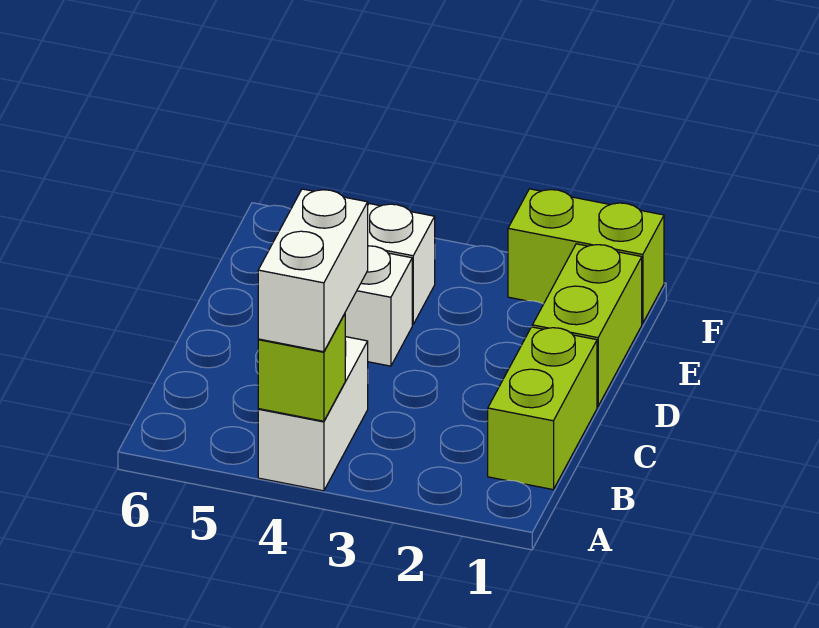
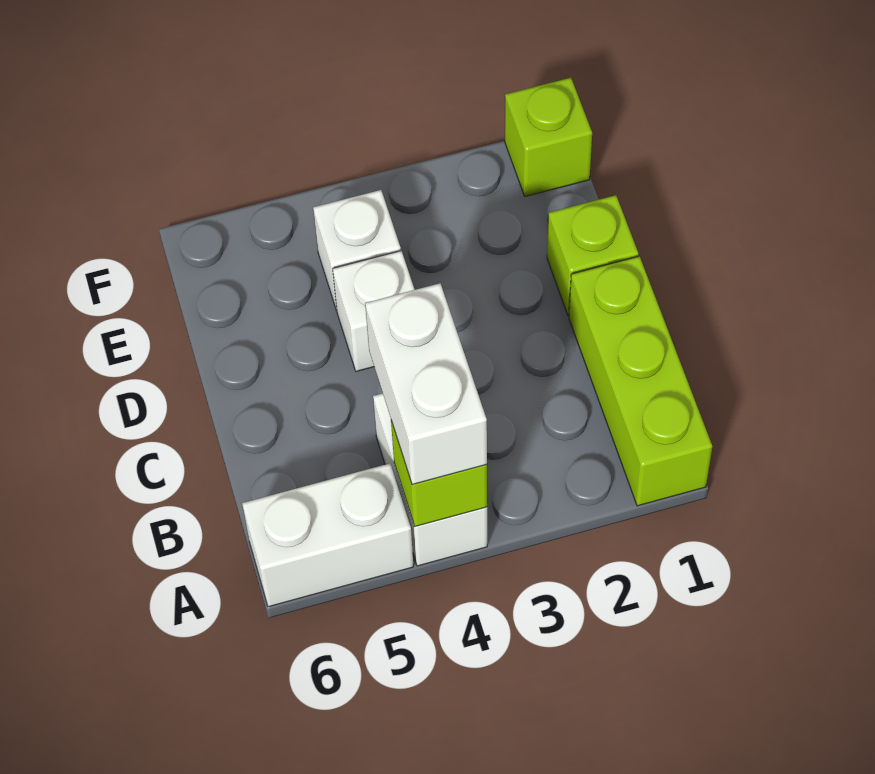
none -> white 1x2 brick [242,463,413,607]
lime 1x2 brick [488,327,597,489] -> lime 1x3 brick [569,256,712,506]
lime 1x2 brick [532,244,642,406] -> lime 1x1 brick [547,195,638,316]
lime 1x2 brick [508,189,664,323] -> lime 1x1 brick [505,78,592,196]

